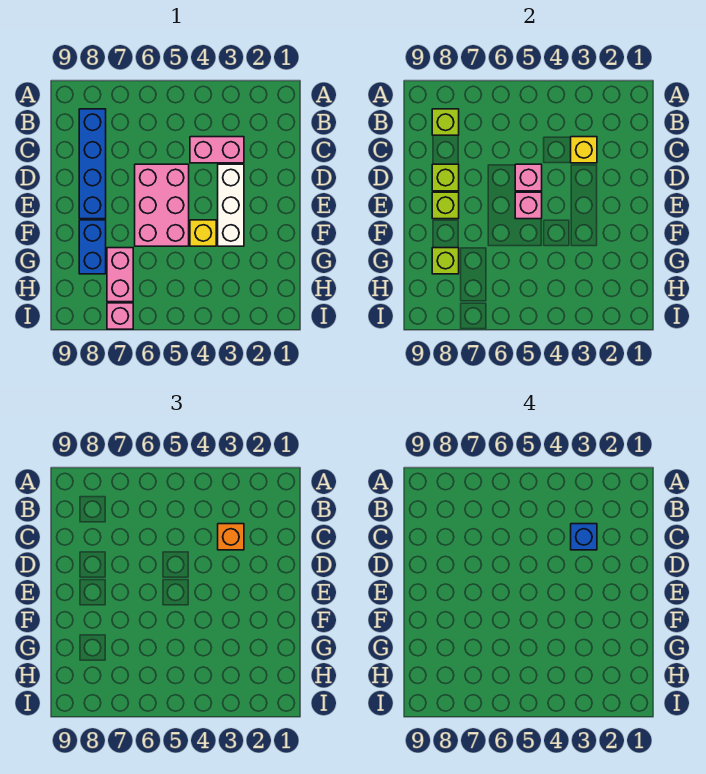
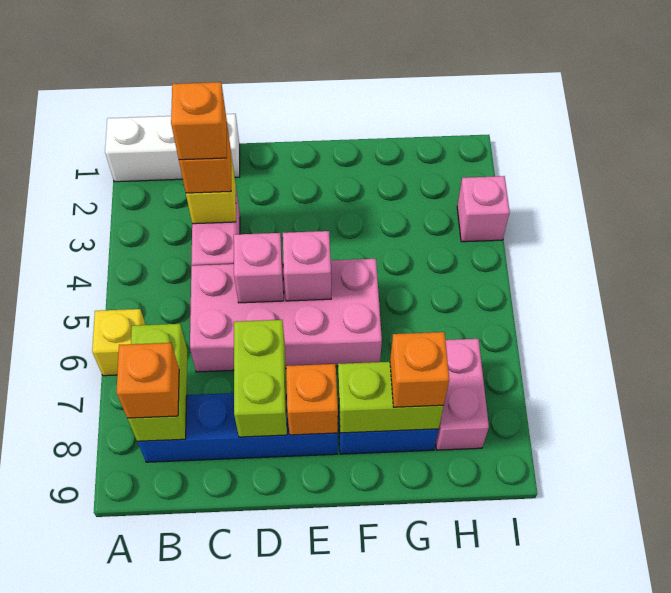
lime 1x1 brick [432,109,459,135] -> lime 1x2 brick [128,324,187,441]
none -> orange 1x1 brick [116,343,179,418]
blue 1x1 brick [571,524,597,550] -> orange 1x1 brick [171,82,227,160]
white 1x3 brick [218,164,244,246] -> white 1x3 brick moved to [105,114,240,182]
pink 2x3 brick [135,164,189,246] -> pink 2x4 brick [190,259,382,372]
lime 1x1 brick [432,164,459,191] -> lime 1x2 brick [234,320,287,437]
lime 1x1 brick [432,192,459,219] -> orange 1x1 brick [286,364,338,435]
yellow 1x1 brick [190,220,216,246] -> yellow 1x1 brick moved to [92,309,146,376]
pink 1x2 brick [107,248,133,302] -> pink 1x2 brick turned to [436,339,489,450]
lime 1x1 brick [432,248,459,274] -> lime 1x2 brick [338,362,444,433]
none -> orange 1x1 brick [390,332,449,407]
pink 1x1 brick [107,303,133,329] -> pink 1x1 brick moved to [457,176,510,242]

